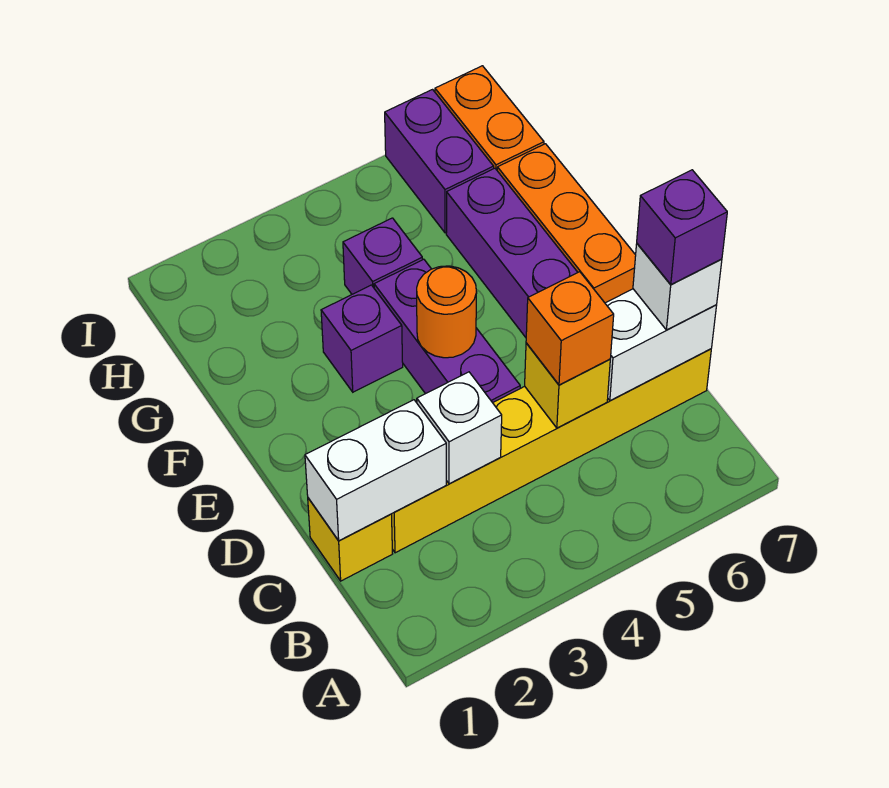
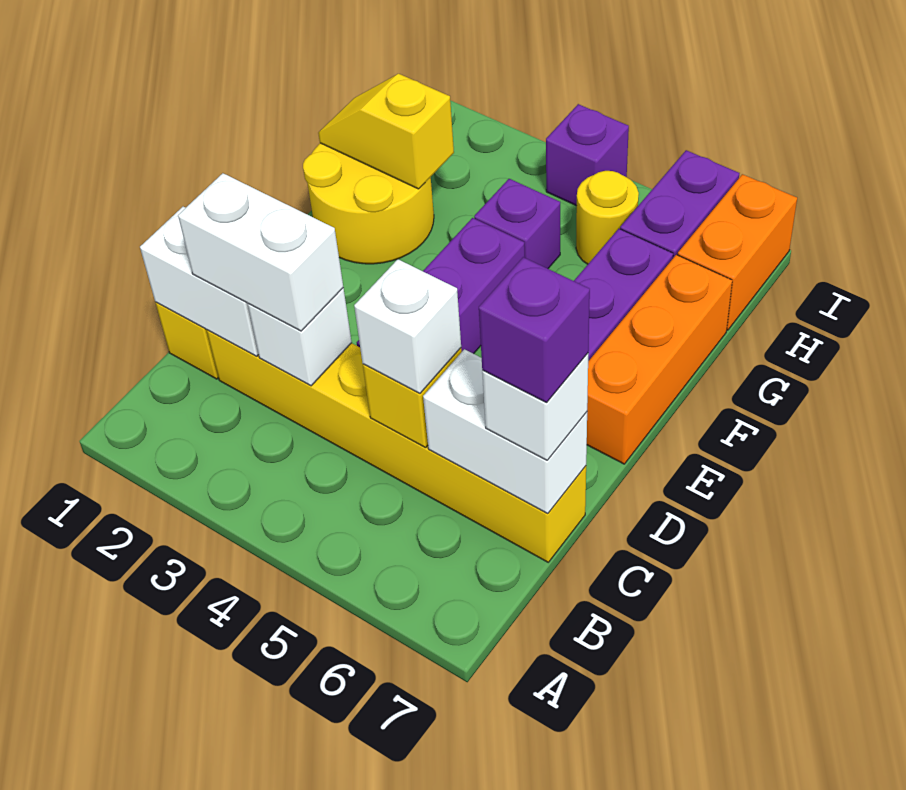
none -> white 1x2 brick [178,173,343,331]
orange 1x1 brick [526,272,614,385] -> white 1x1 brick [354,259,461,393]
orange 1x1 round brick [417,266,477,358] -> none
none -> yellow 2x2 round brick [303,143,434,264]
purple 1x1 brick [321,285,403,392] -> purple 1x1 brick moved to [546,104,629,206]
none -> yellow 1x2 slope [318,74,454,189]
none -> yellow 1x1 round brick [576,171,639,264]

